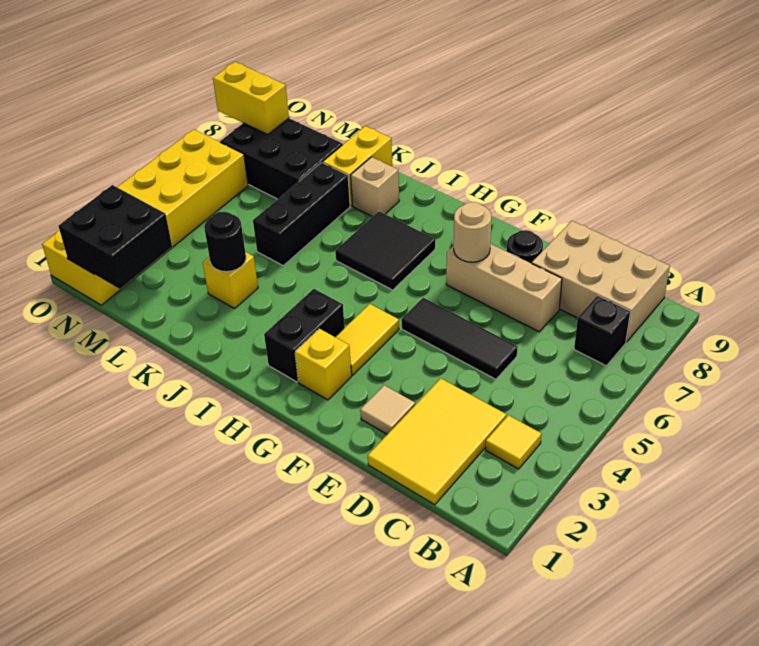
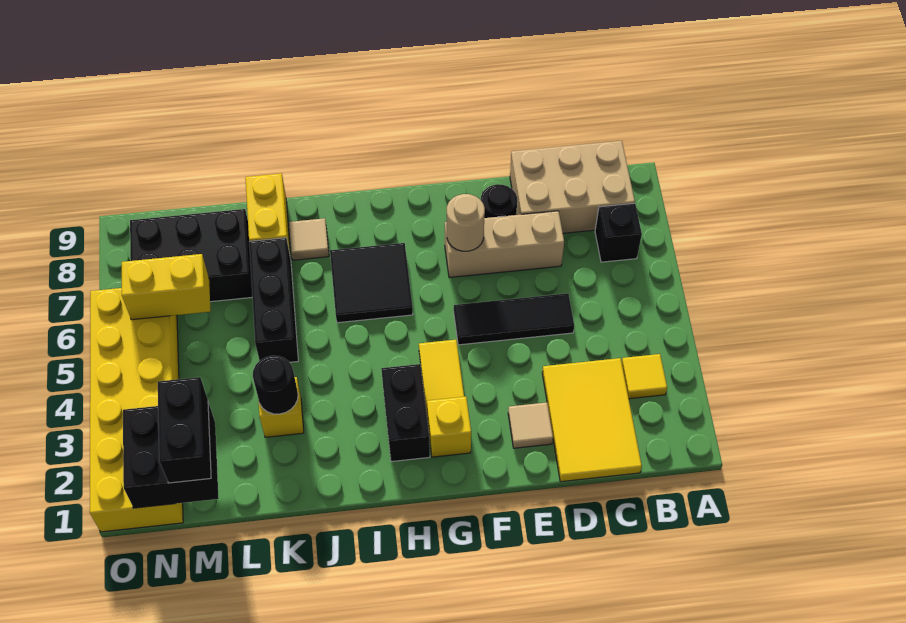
tan 1x1 brick [351,157,399,217] -> tan 1x1 tile [289,218,329,260]
none -> black 1x2 brick [158,377,211,483]
yellow 1x2 brick [213,62,289,134] -> yellow 1x2 brick moved to [122,254,210,320]

